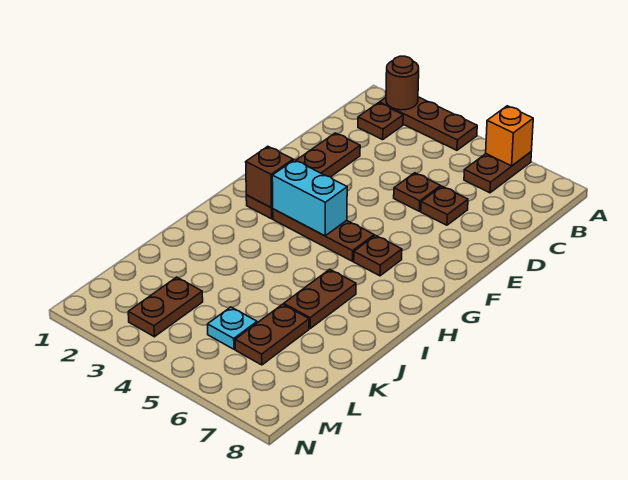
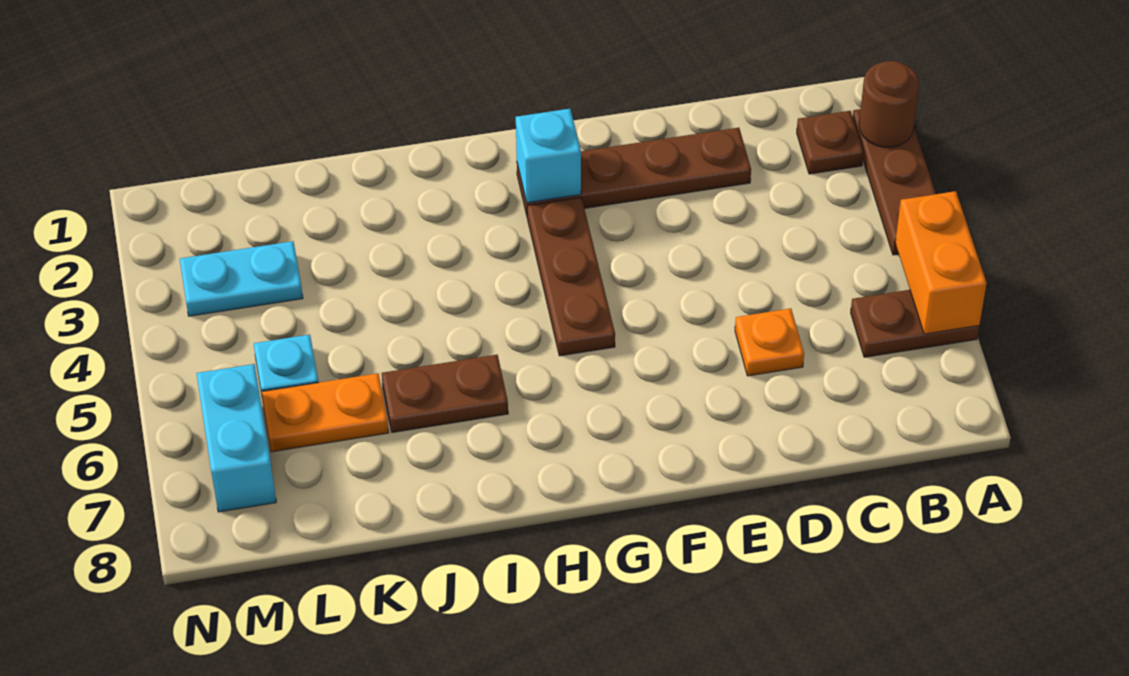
orange 1x1 brick [486,106,533,166] -> orange 1x2 brick [895,191,987,334]
brown 1x1 plate [394,173,441,211] -> none
brown 1x1 plate [421,186,468,225] -> orange 1x1 plate [735,308,804,376]
brown 1x1 brick [246,146,293,208] -> cyan 1x1 brick [516,109,581,203]
cyan 1x2 brick [272,160,347,236] -> cyan 1x2 brick moved to [196,364,276,512]
brown 1x1 plate [354,235,402,276] -> none
brown 1x2 plate [235,304,309,365] -> orange 1x2 plate [262,373,389,452]
brown 1x2 plate [128,277,203,337] -> cyan 1x2 plate [180,241,303,316]

